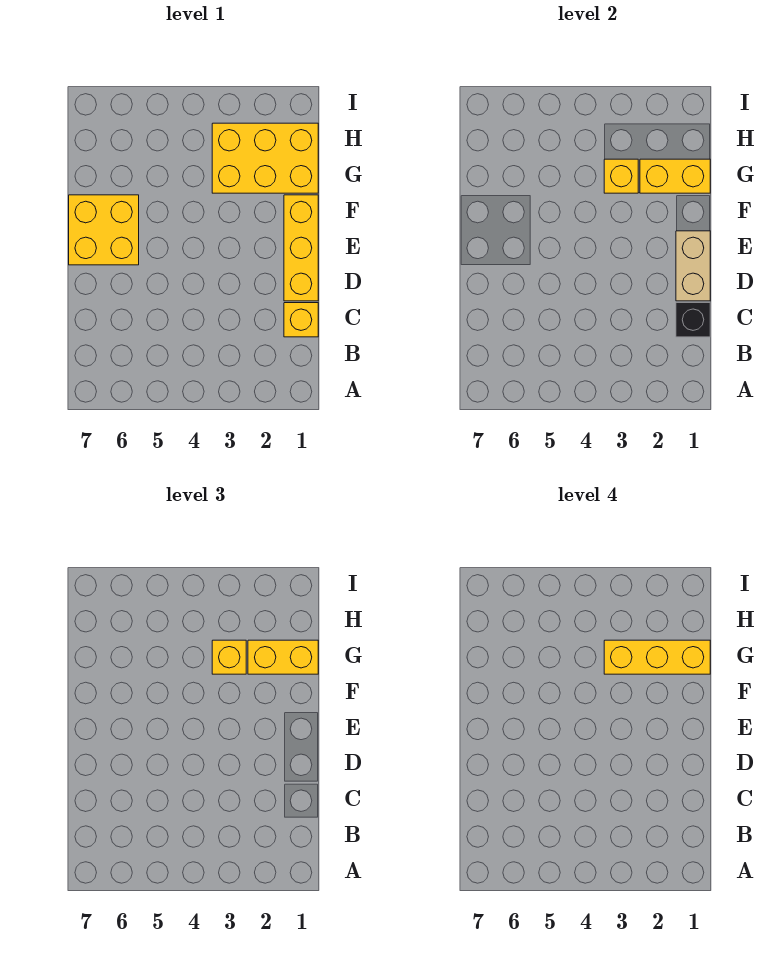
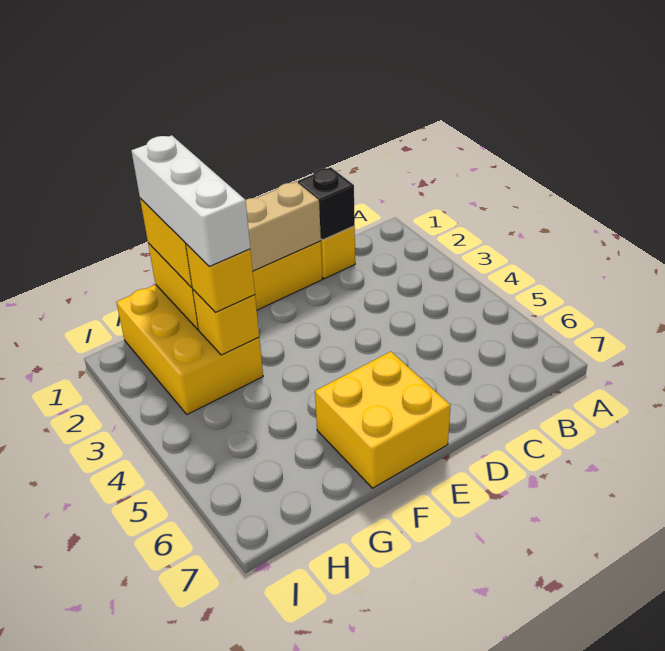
yellow 1x3 brick [604,640,710,674] -> white 1x3 brick [131,135,250,266]

